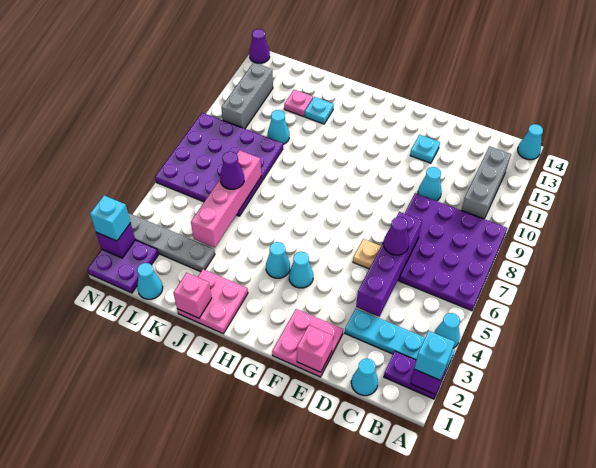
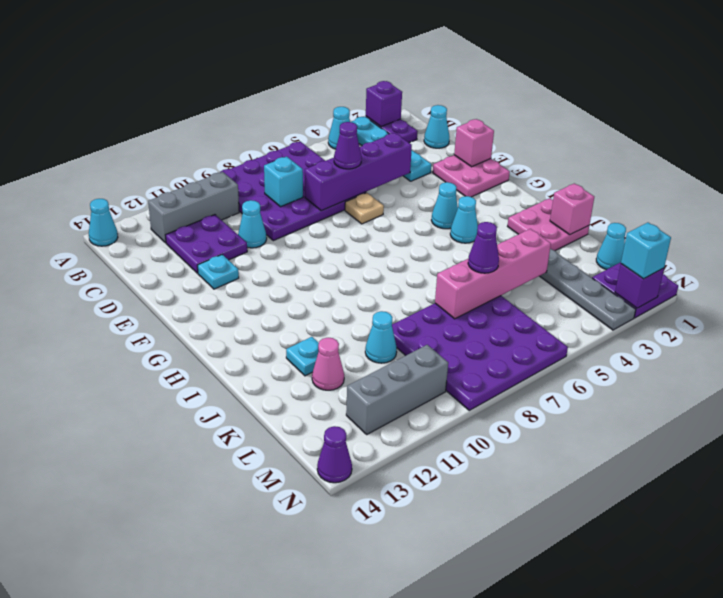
cyan 1x1 brick [414,331,455,380] -> cyan 1x1 brick moved to [264,157,303,207]
none -> purple 2x2 plate [166,215,247,273]
pink 1x1 plate [284,90,313,117] -> pink 1x1 cone [312,338,344,390]

